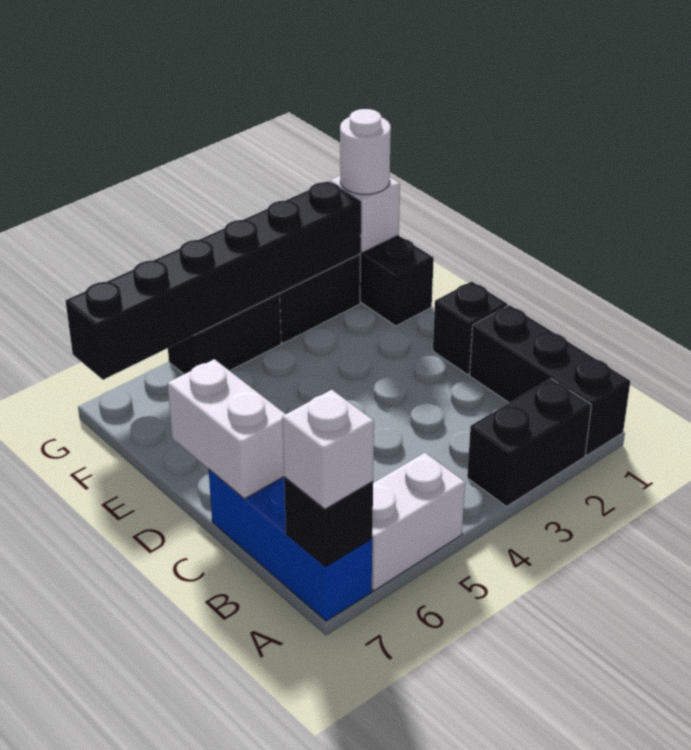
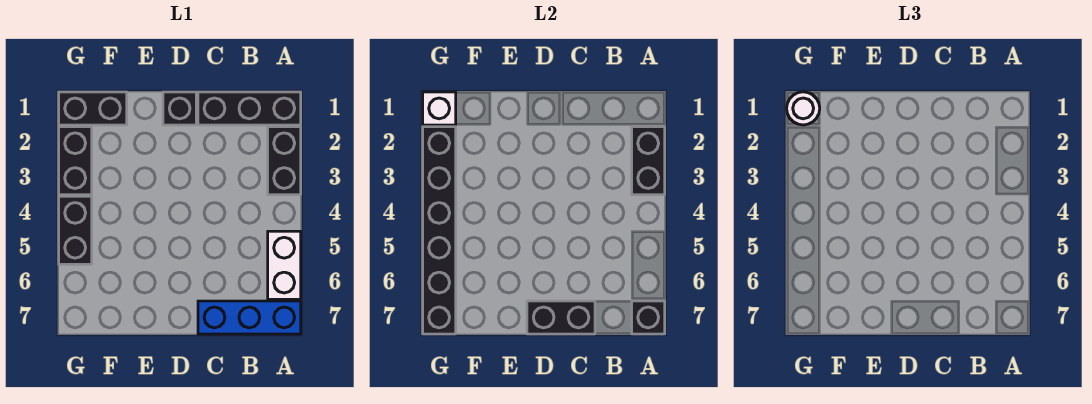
none -> black 1x2 brick [632,127,665,195]
white 1x1 brick [282,390,374,509] -> none
white 1x2 brick [167,359,286,499] -> black 1x2 brick [527,301,595,334]

